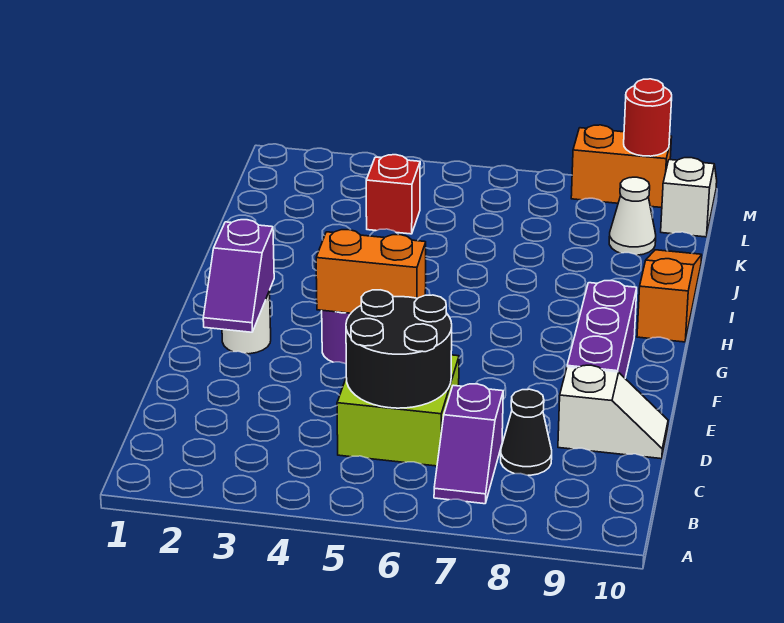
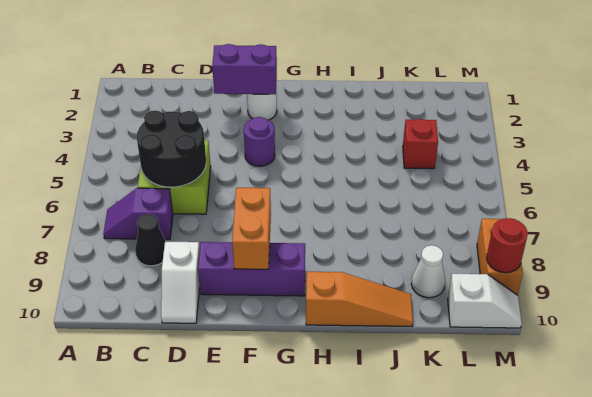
purple 1x2 slope [203,220,274,332] -> purple 1x2 brick [212,44,277,94]
orange 1x2 brick [316,230,426,313] -> orange 1x2 brick moved to [232,187,271,269]

